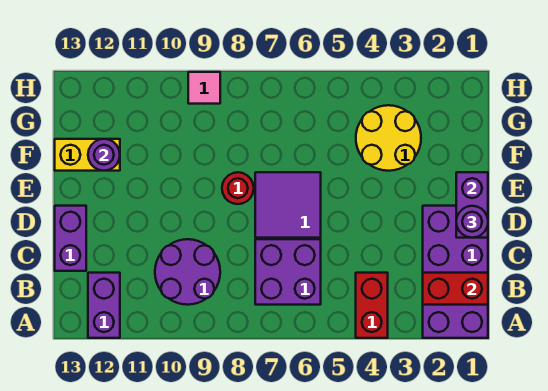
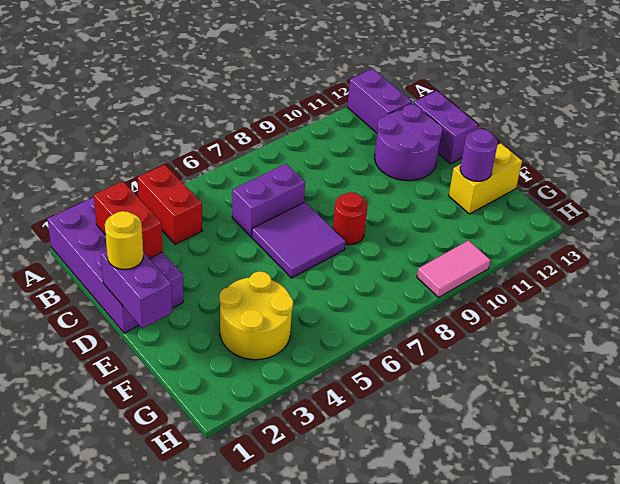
red 1x2 brick [423,273,488,305] -> red 1x2 brick turned to [94,181,163,259]
purple 2x2 brick [255,239,321,305] -> purple 1x2 brick [232,164,305,236]
purple 2x2 round brick [155,239,220,305] -> purple 2x2 round brick moved to [375,105,443,181]
purple 1x1 round brick [456,206,488,238] -> yellow 1x1 round brick [105,211,143,270]
pink 1x1 tile [188,72,220,104] -> pink 1x2 tile [417,240,490,297]

